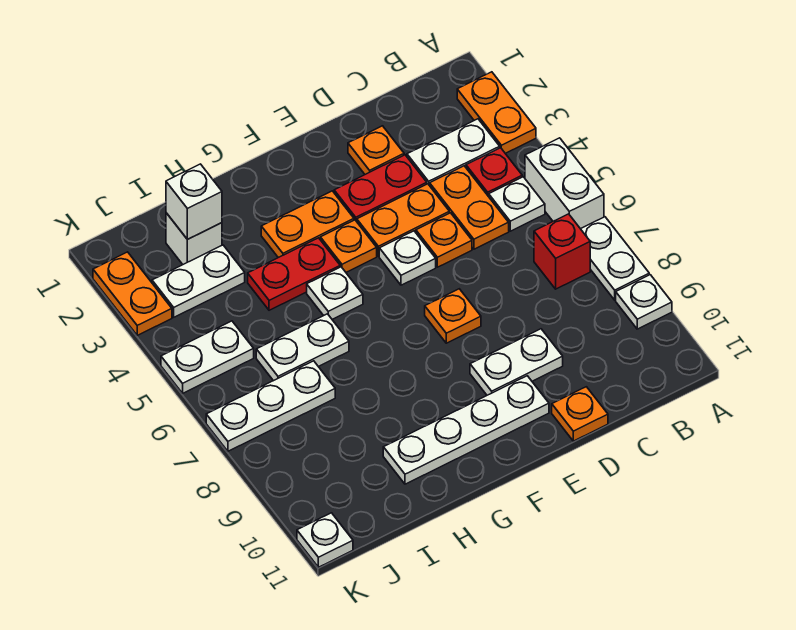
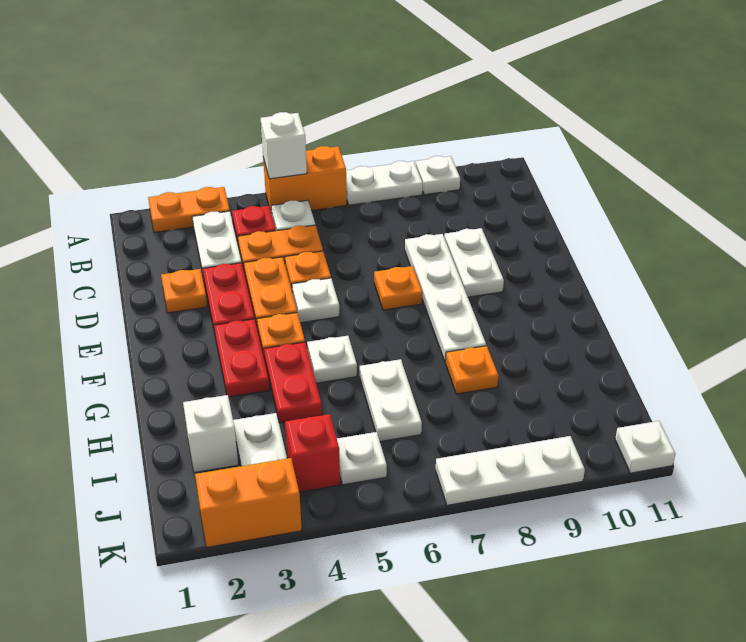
white 1x2 brick [525,138,604,229] -> orange 1x2 brick [263,146,347,213]
red 1x1 brick [534,214,590,289] -> red 1x1 brick moved to [285,414,340,492]
orange 1x1 plate [552,387,608,441] -> orange 1x1 plate moved to [446,346,498,394]
white 1x4 plate [383,376,549,484] -> white 1x4 plate moved to [405,234,486,363]
orange 1x2 plate [261,191,354,258] -> red 1x2 plate [214,319,269,397]
white 1x1 brick [166,164,222,239] -> white 1x1 brick moved to [261,112,307,179]
white 1x3 plate [206,361,335,451] -> white 1x3 plate turned to [436,436,585,505]
white 1x2 plate [161,321,254,393] -> white 1x1 plate [337,432,387,485]
orange 1x2 plate [93,252,172,335] -> orange 1x2 brick [195,458,302,547]

